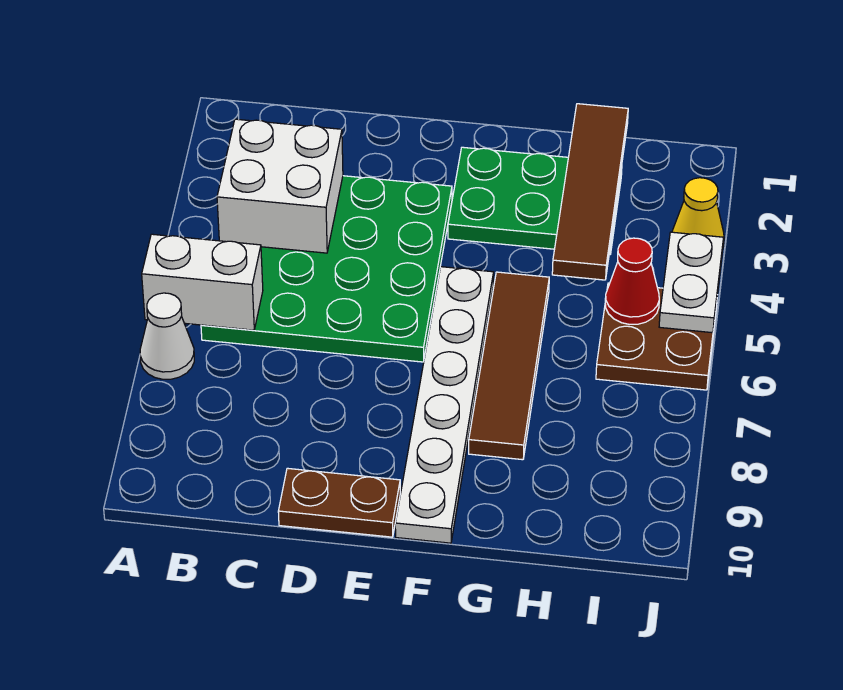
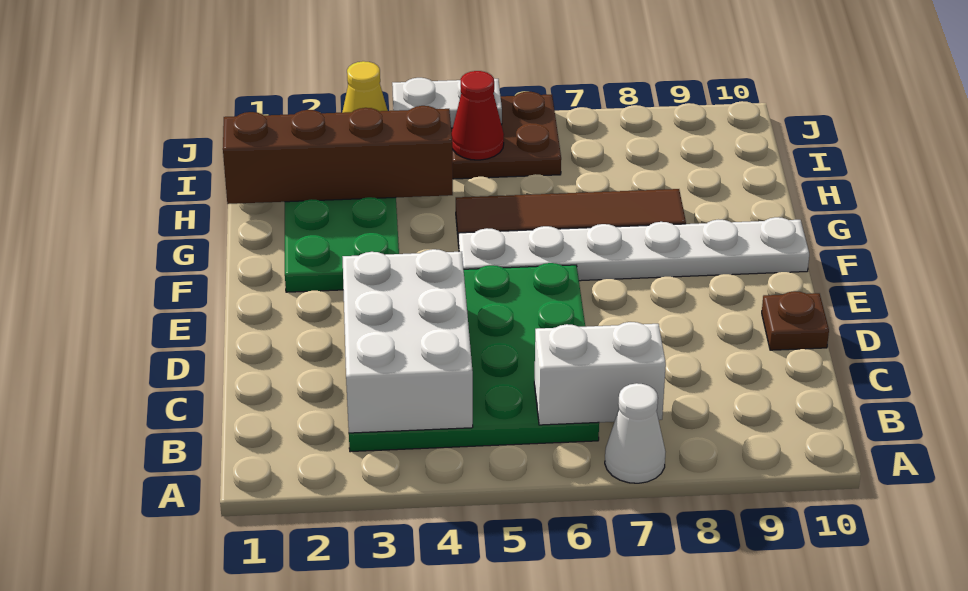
white 1x2 brick [142,234,263,330] -> white 1x2 brick turned to [534,322,666,425]
white 2x2 brick [217,119,343,253] -> white 2x3 brick [343,249,473,433]
brown 1x2 plate [278,468,400,537] -> brown 1x1 plate [762,291,829,350]
brown 1x4 tile [552,104,628,280] -> brown 1x4 brick [223,106,453,204]

